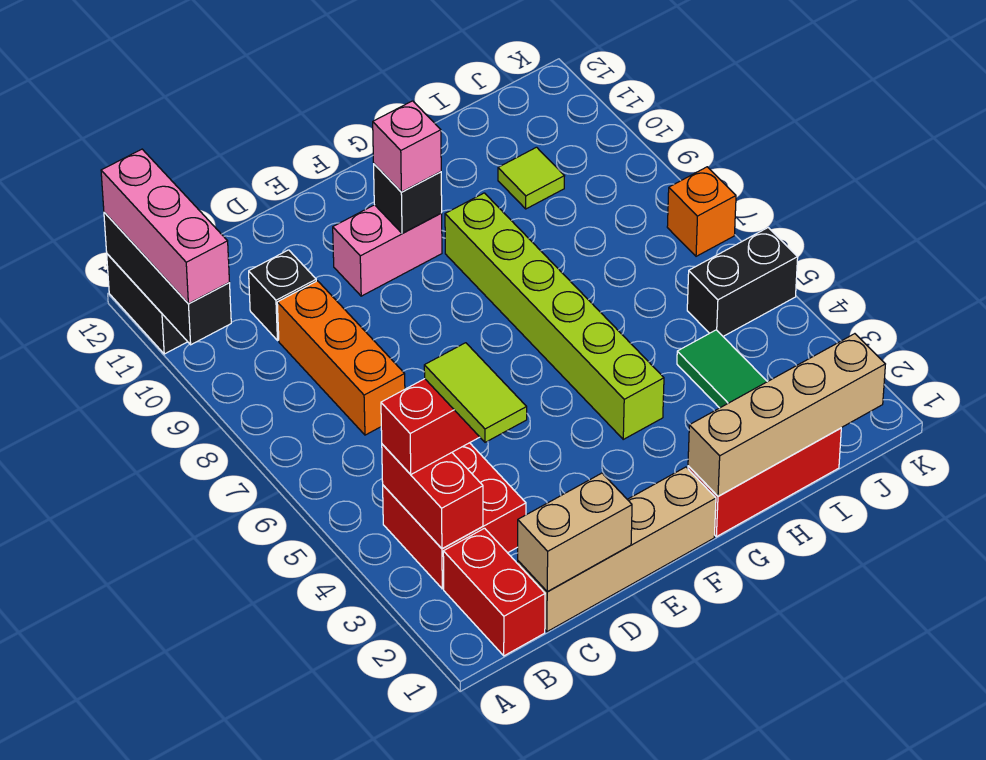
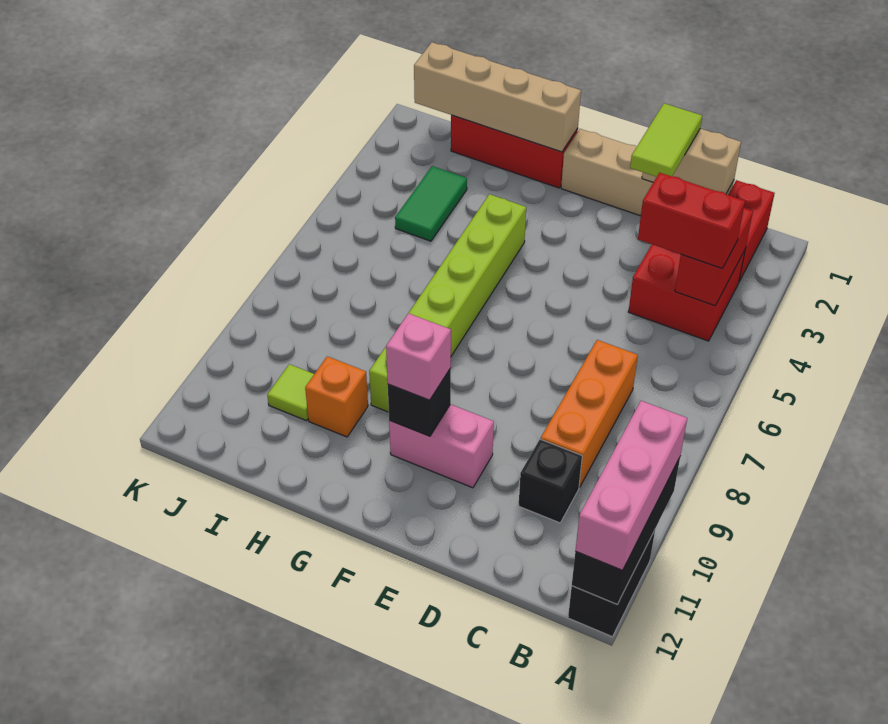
lime 1x2 tile [424,343,527,442] -> lime 1x2 tile moved to [630,103,702,177]
black 1x2 brick [687,228,798,336] -> none
orange 1x1 brick [667,167,736,256] -> orange 1x1 brick moved to [305,356,368,437]

